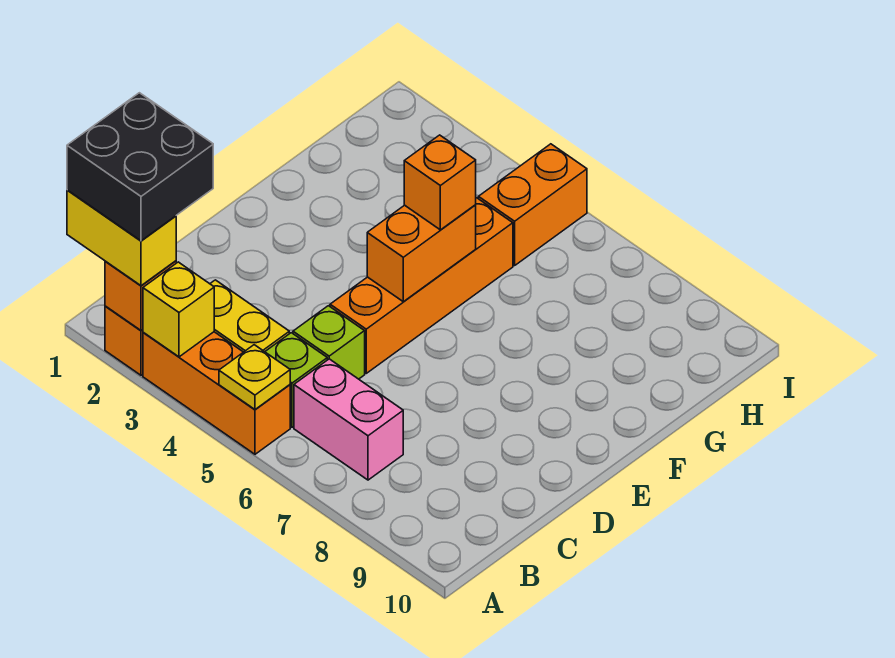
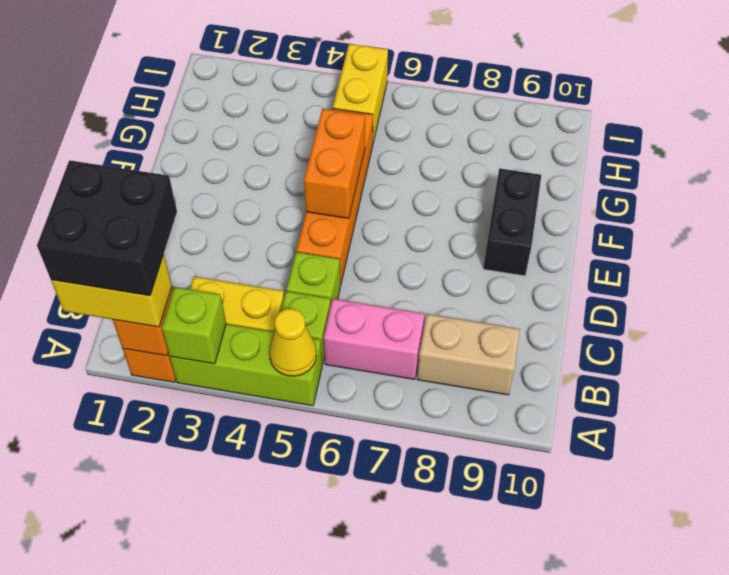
orange 1x3 brick [143,332,290,454] -> lime 1x3 brick [170,324,322,406]
yellow 1x1 brick [143,262,214,357] -> lime 1x1 brick [162,287,226,364]
yellow 1x1 plate [219,345,290,409] -> yellow 1x1 cone [269,309,316,376]
none -> tan 1x2 brick [417,314,520,395]
none -> black 1x2 brick [483,168,541,276]
orange 1x1 brick [404,135,476,230] -> none
orange 1x2 brick [478,144,587,266] -> yellow 1x2 brick [333,44,388,142]

